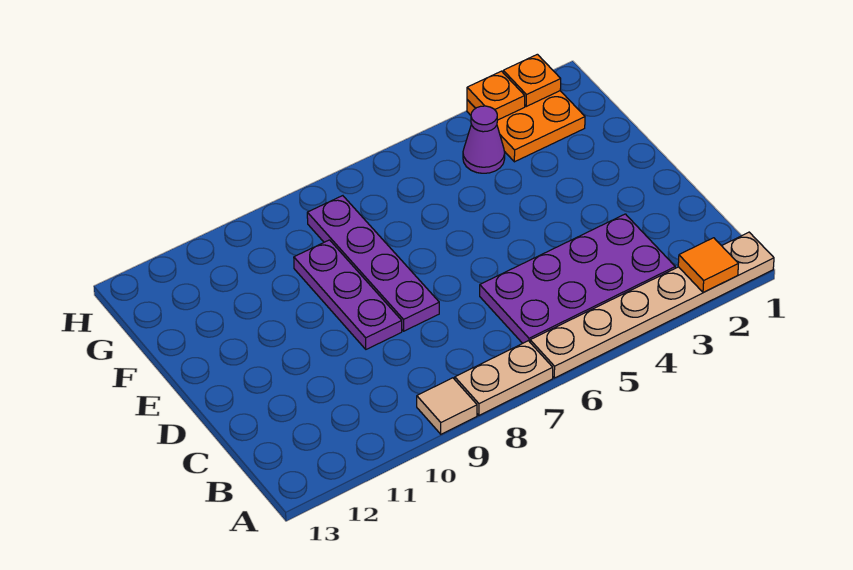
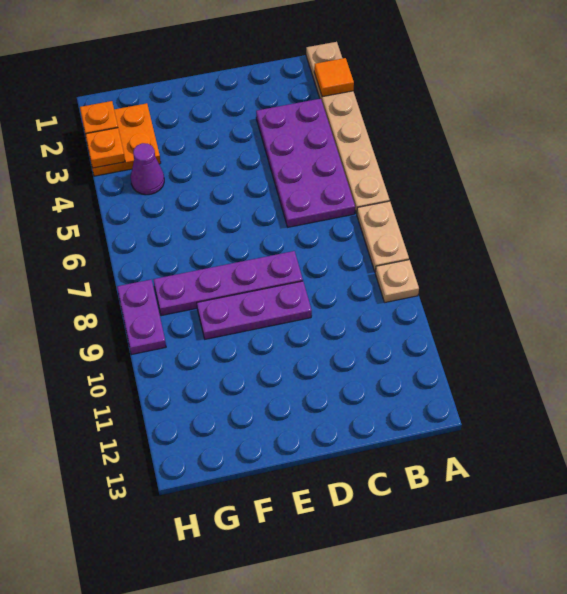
tan 1x1 tile [417,378,477,434] -> tan 1x1 plate [375,260,419,302]
none -> purple 1x2 plate [117,280,166,355]

